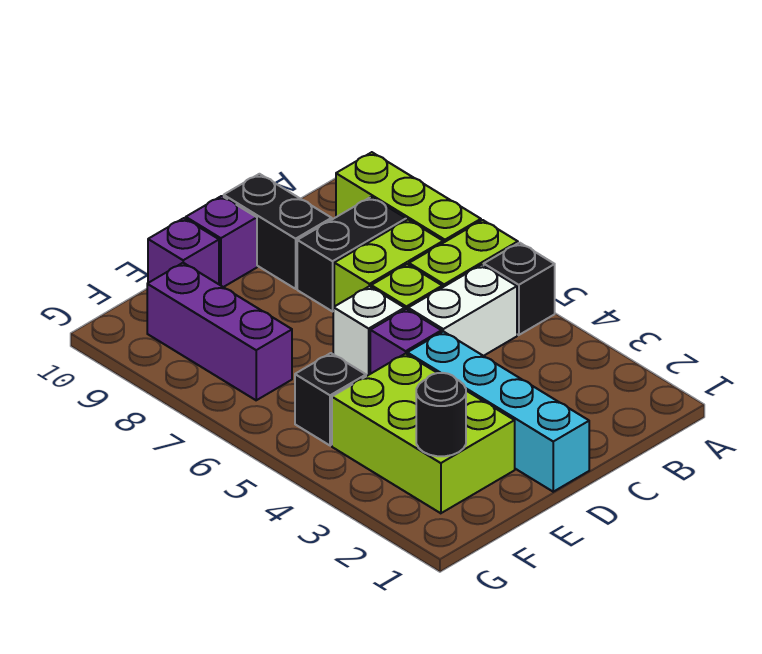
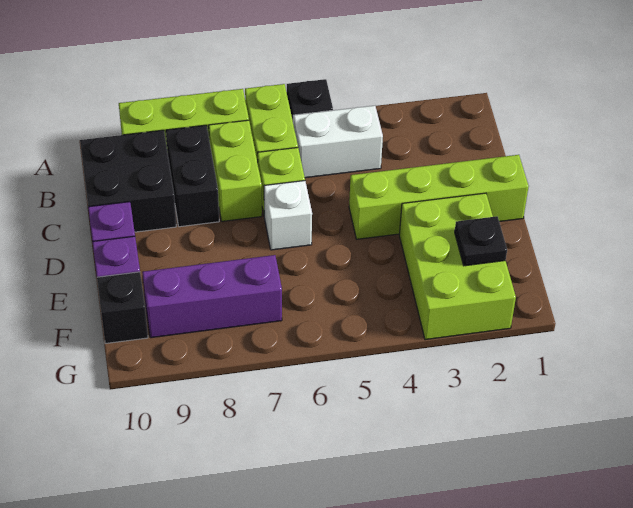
white 1x2 brick [408,265,517,356] -> white 1x2 brick turned to [293,106,383,178]
black 1x2 brick [224,174,332,289] -> black 2x2 brick [80,130,176,232]
cyan 1x4 brick [407,331,589,492] -> lime 1x4 brick [349,155,529,239]
purple 1x1 brick [370,309,442,374] -> none
lime 2x3 brick [332,353,515,513] -> lime 2x3 brick turned to [399,193,516,340]
black 1x1 round brick [416,373,466,456] -> black 1x1 plate [455,216,507,266]
black 1x1 brick [295,353,366,446] -> black 1x1 brick moved to [97,272,148,344]

